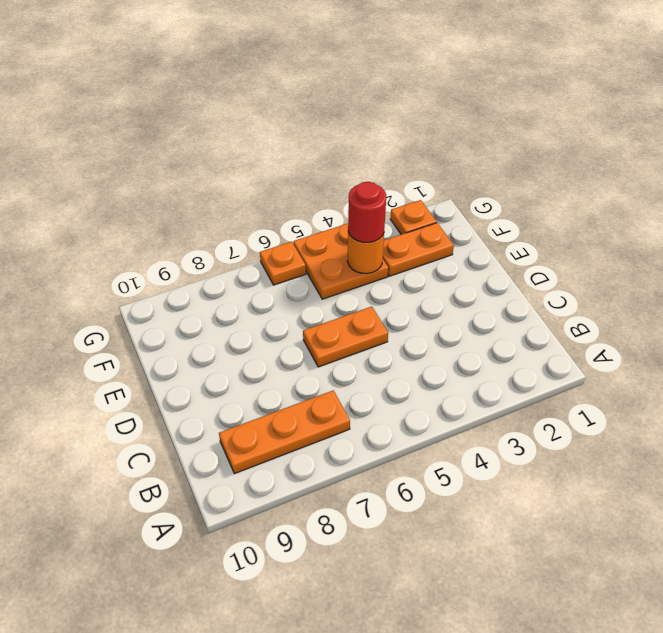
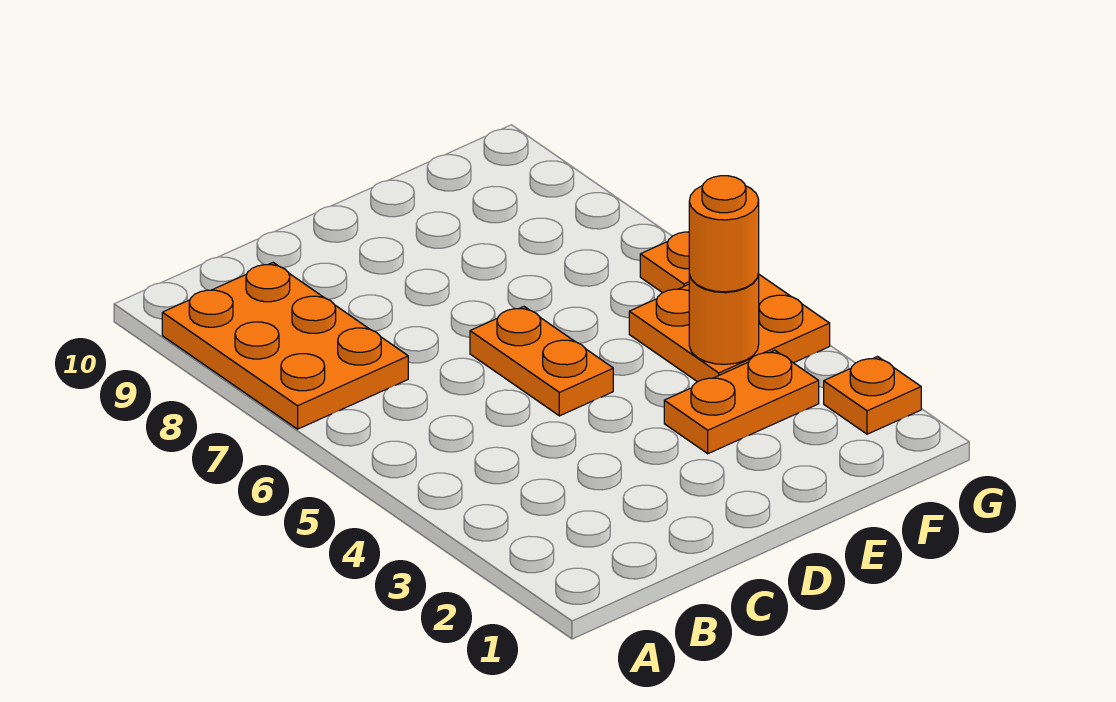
orange 1x3 plate [219,390,350,474] -> orange 2x3 plate [162,263,408,429]
orange 1x2 plate [383,223,454,276] -> orange 1x2 plate turned to [664,350,819,454]
red 1x1 round brick [348,182,386,242] -> orange 1x1 round brick [689,176,759,292]

